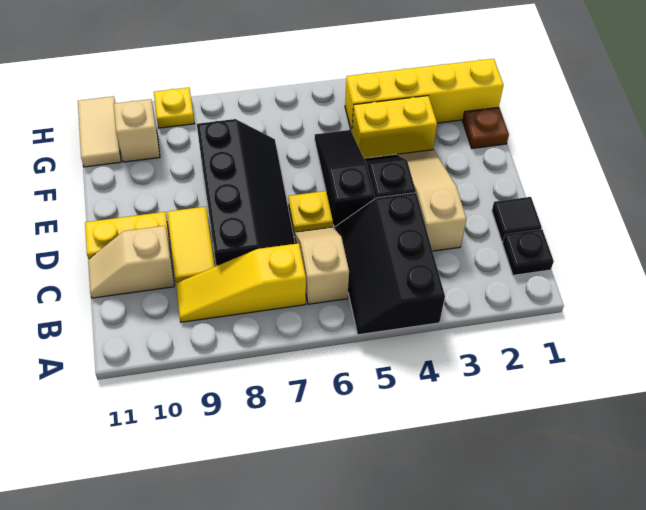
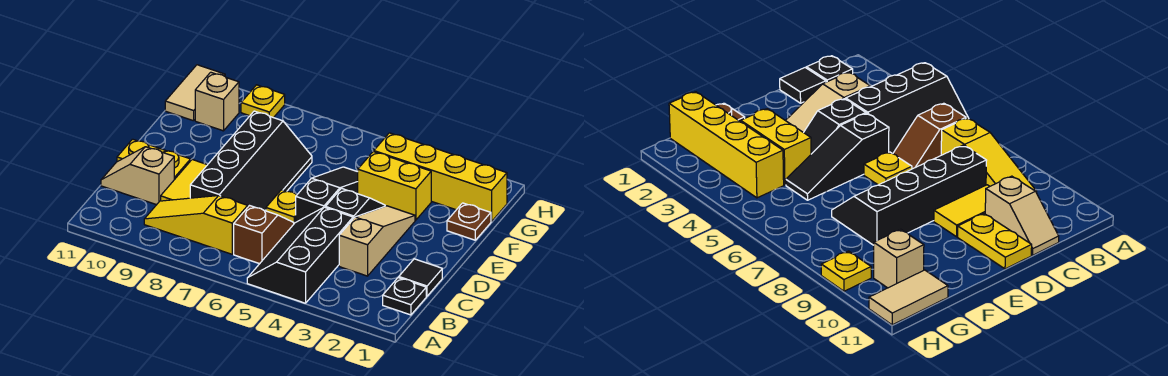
tan 1x2 slope [295,227,349,304] -> brown 1x2 slope [234,206,294,264]

